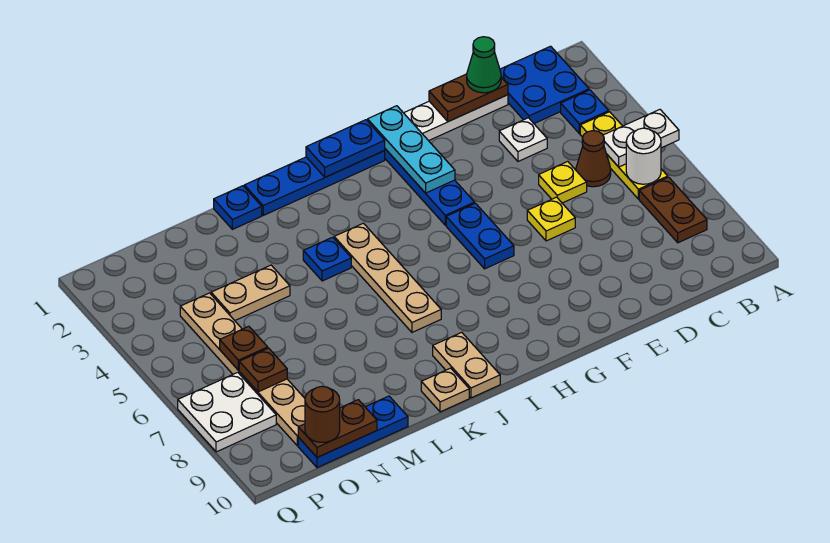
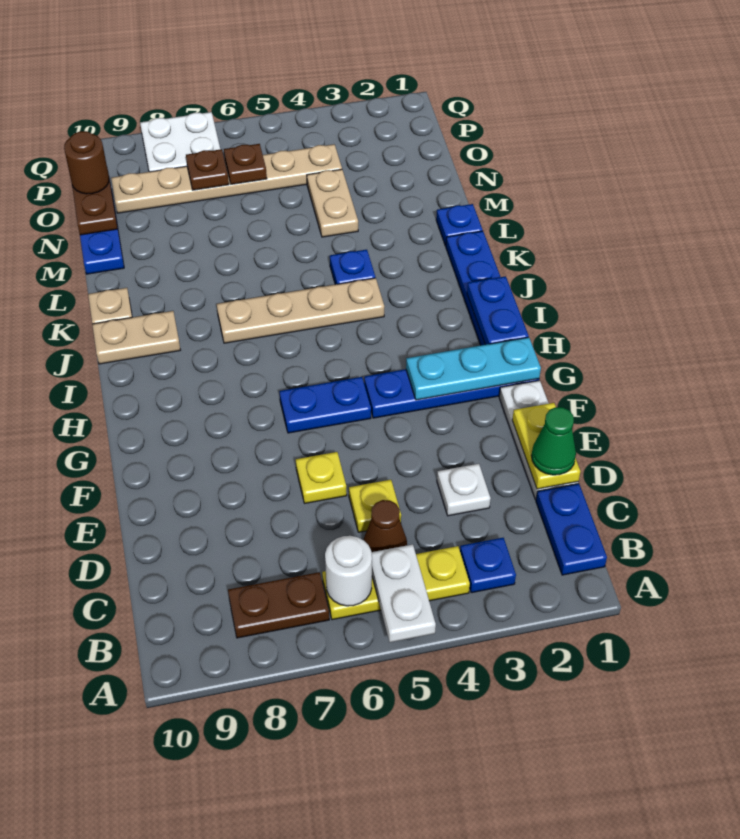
blue 2x2 plate [500,46,589,123] -> blue 1x2 plate [536,484,607,575]
brown 1x2 plate [429,74,508,122] -> yellow 1x2 plate [512,403,581,489]

